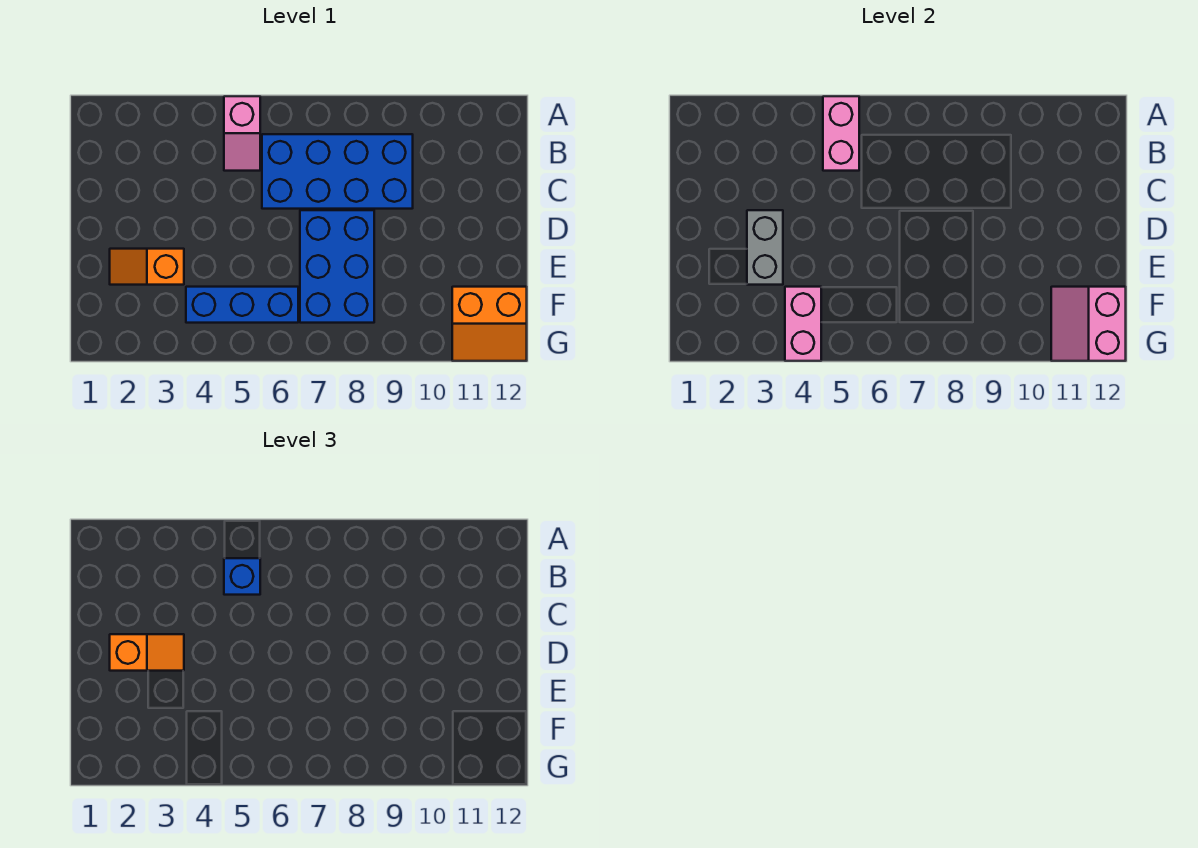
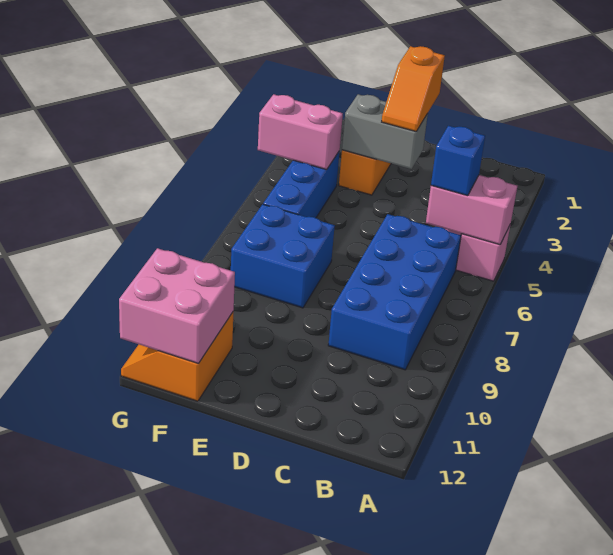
blue 2x3 brick [300,210,374,323] -> blue 2x2 brick [231,204,335,308]
pink 2x2 slope [1051,287,1126,361] -> pink 2x2 brick [119,248,235,364]

